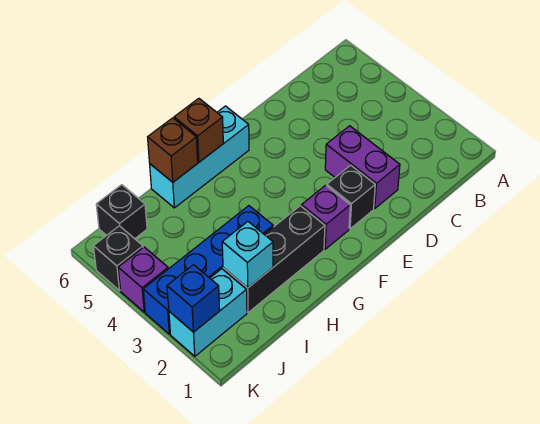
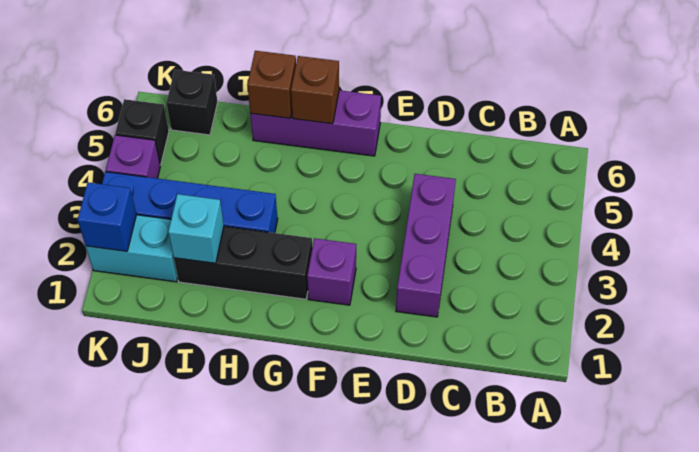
purple 1x2 brick [325,126,400,208] -> purple 1x3 brick [396,174,456,317]
black 1x1 brick [327,165,375,229] -> none
cyan 1x3 brick [150,106,249,208] -> purple 1x3 brick [250,90,381,156]

